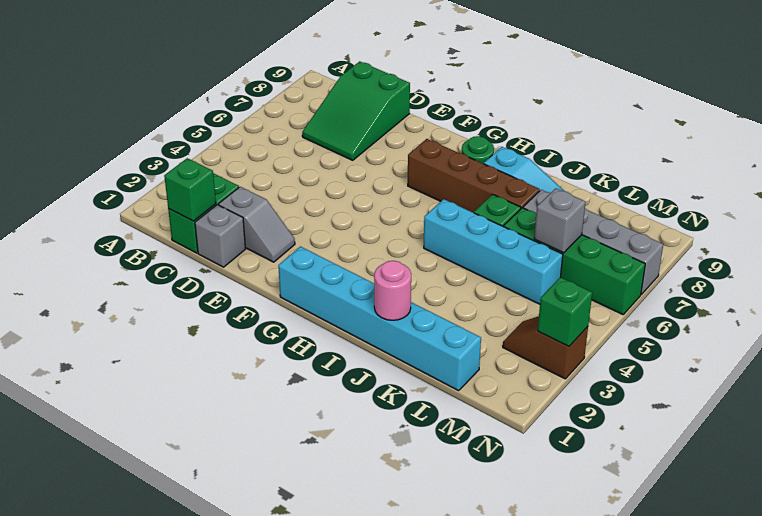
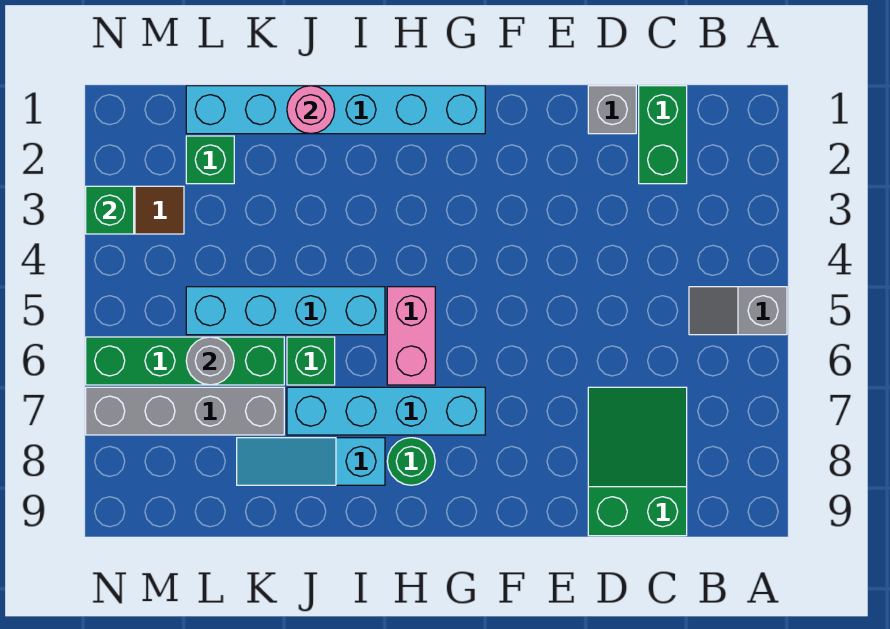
green 1x1 brick [164,158,216,221] -> green 1x1 brick moved to [186,136,234,184]
grey 1x2 slope [218,187,295,262] -> grey 1x2 slope moved to [689,287,787,335]
brown 1x4 brick [408,139,540,213] -> cyan 1x4 brick [287,387,485,435]
none -> pink 1x2 brick [387,287,435,385]
grey 1x1 brick [534,188,586,253] -> grey 1x1 round brick [186,337,234,385]

